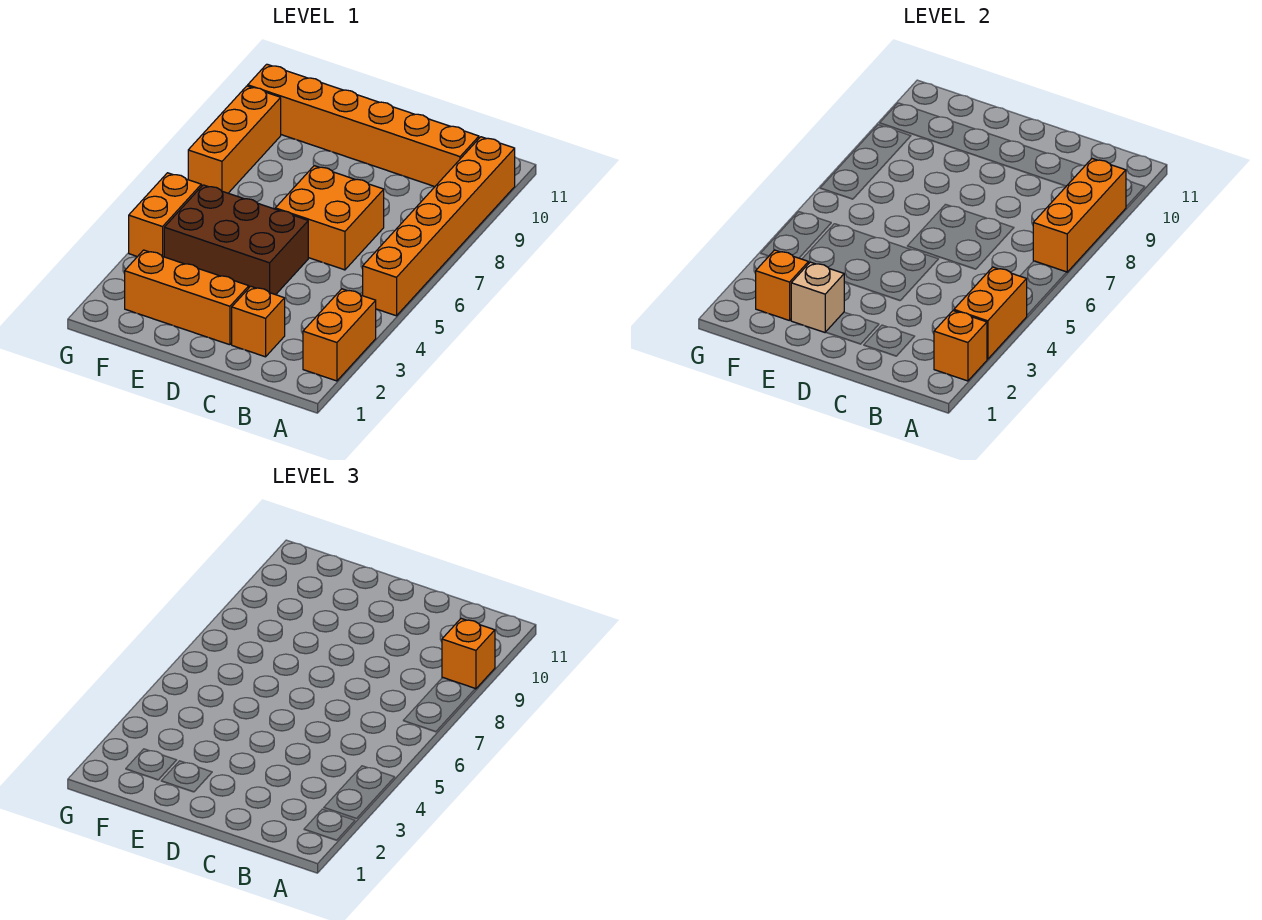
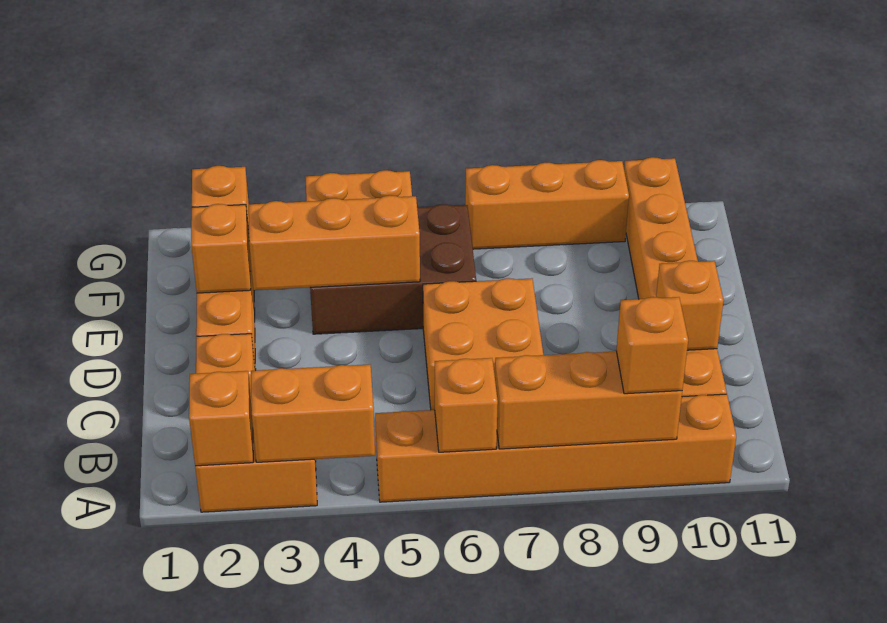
none -> orange 1x1 brick [435,358,498,452]
none -> orange 1x1 brick [656,261,724,350]
brown 2x3 brick [164,185,308,295] -> brown 2x3 brick turned to [310,204,476,334]
tan 1x1 brick [791,262,844,332] -> orange 1x1 brick [191,204,251,293]
none -> orange 1x3 brick [249,195,420,290]

